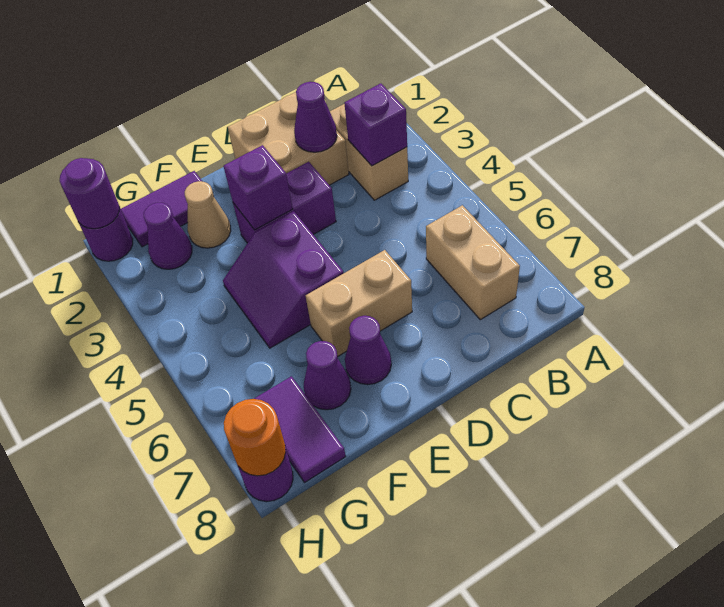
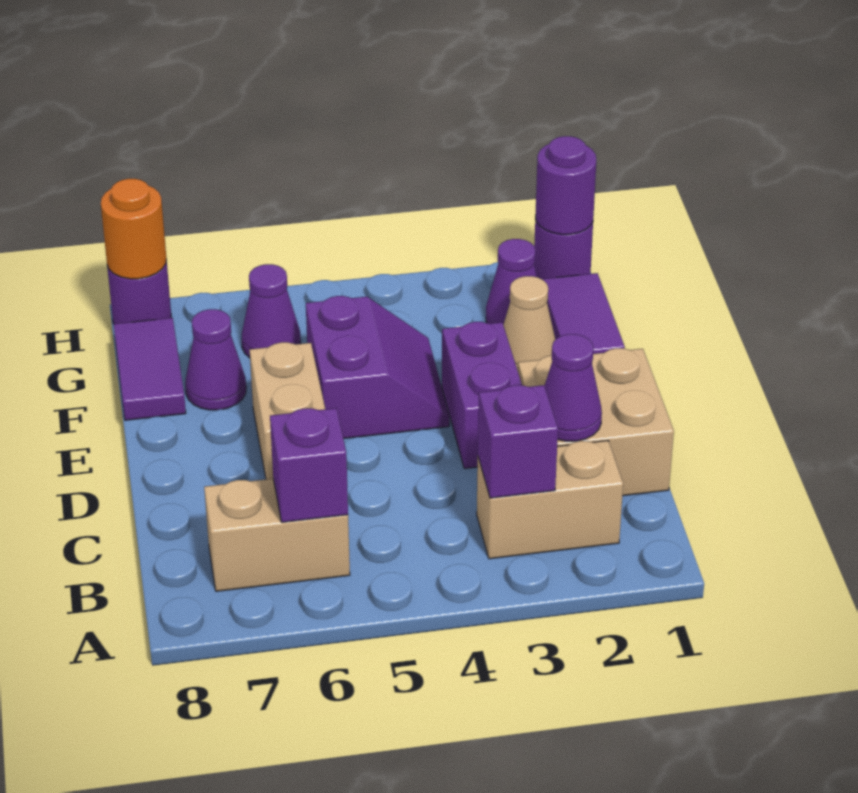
purple 1x1 brick [223,145,293,230] -> purple 1x1 brick moved to [270,408,348,522]
purple 2x2 slope [223,211,344,348] -> purple 2x2 slope turned to [306,296,450,439]
purple 1x1 cone [345,316,391,385] -> purple 1x1 cone moved to [242,264,301,358]
purple 1x2 tile [254,376,346,483] -> purple 1x2 tile turned to [114,318,186,420]

